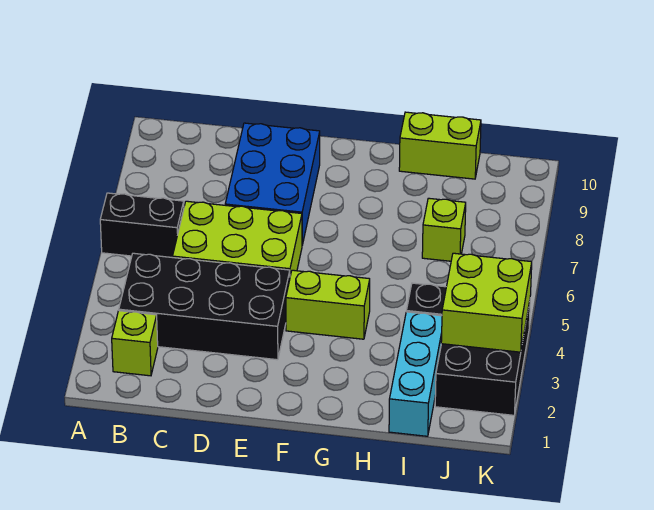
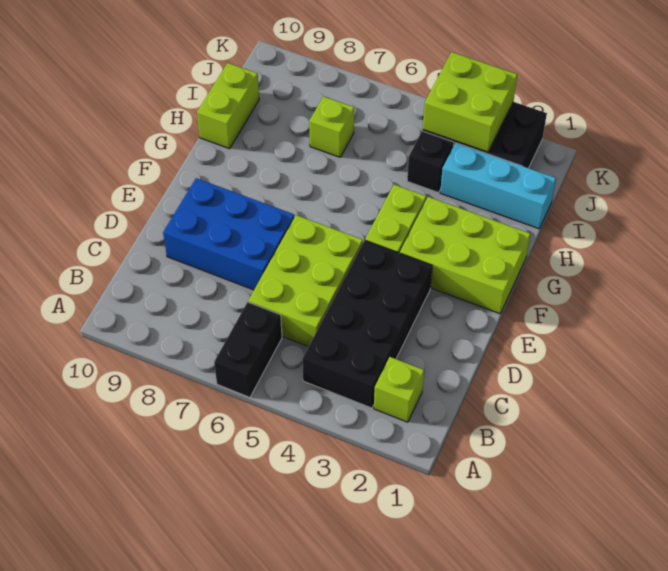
none -> lime 2x3 brick [400,197,530,314]

